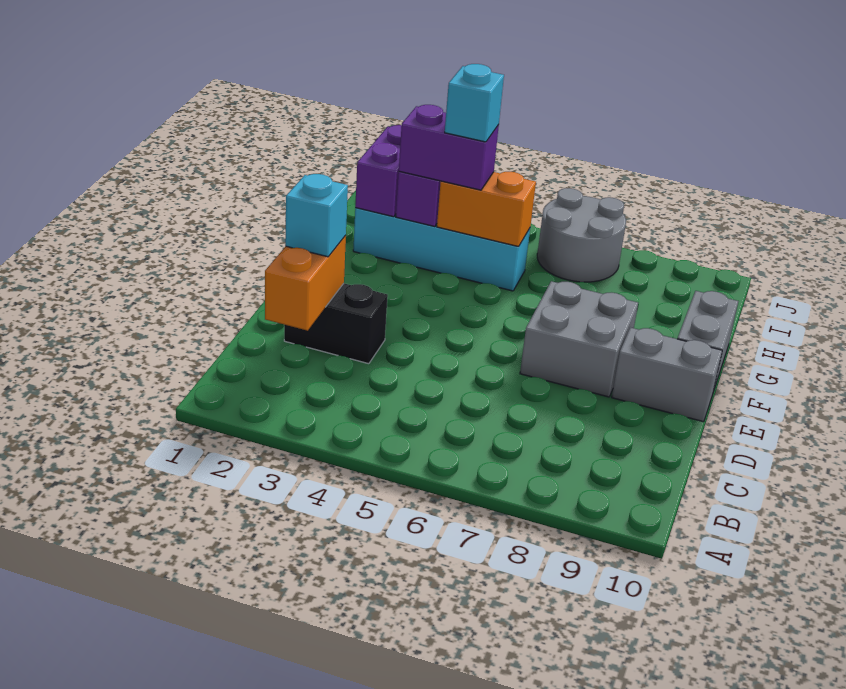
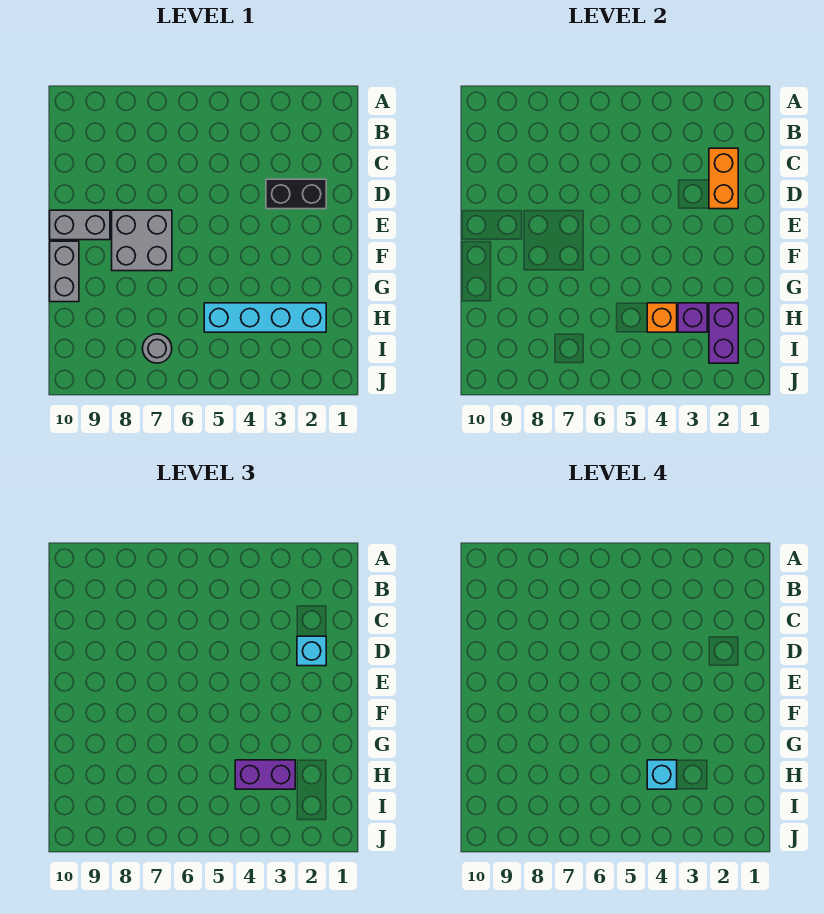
orange 1x2 brick [437,172,536,247] -> orange 1x1 brick [647,303,677,332]
grey 2x2 round brick [537,188,626,282] -> grey 1x1 round brick [142,334,172,363]

